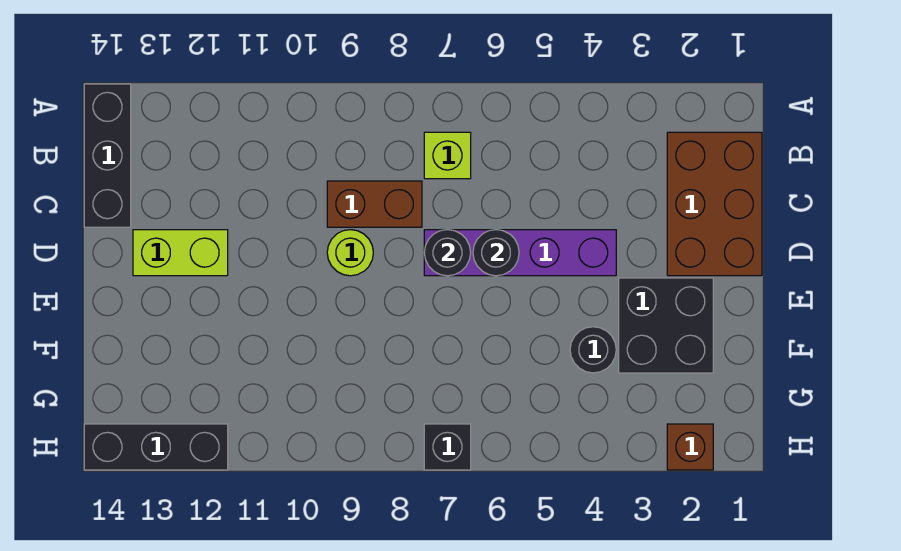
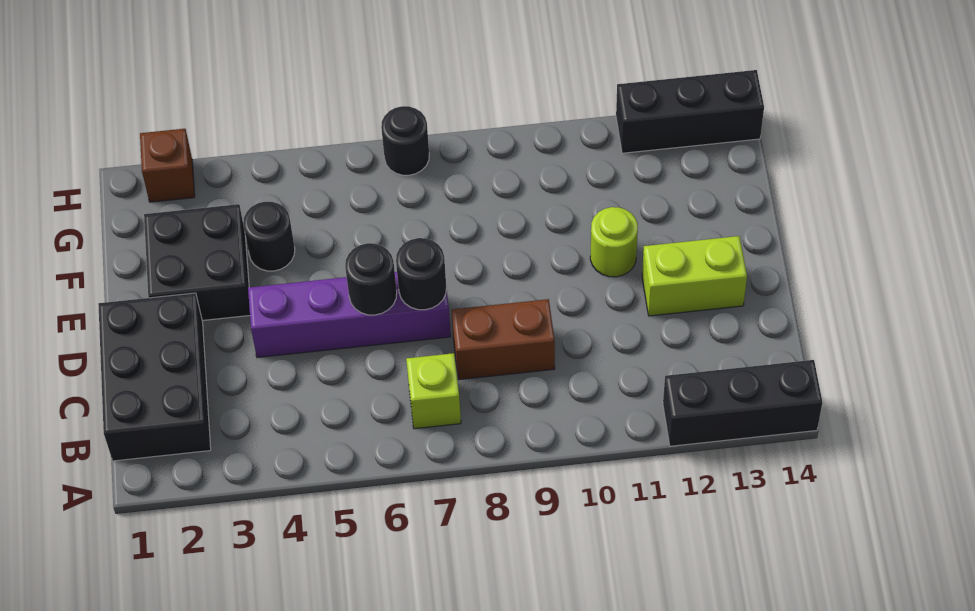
black 1x3 brick [84,84,131,227] -> black 1x3 brick turned to [663,360,822,446]
brown 2x3 brick [667,132,762,276] -> black 2x3 brick [98,293,211,461]
lime 1x1 round brick [327,230,373,276] -> lime 1x1 round brick moved to [590,207,638,277]
black 1x1 brick [424,424,471,470] -> black 1x1 round brick [381,106,429,175]

